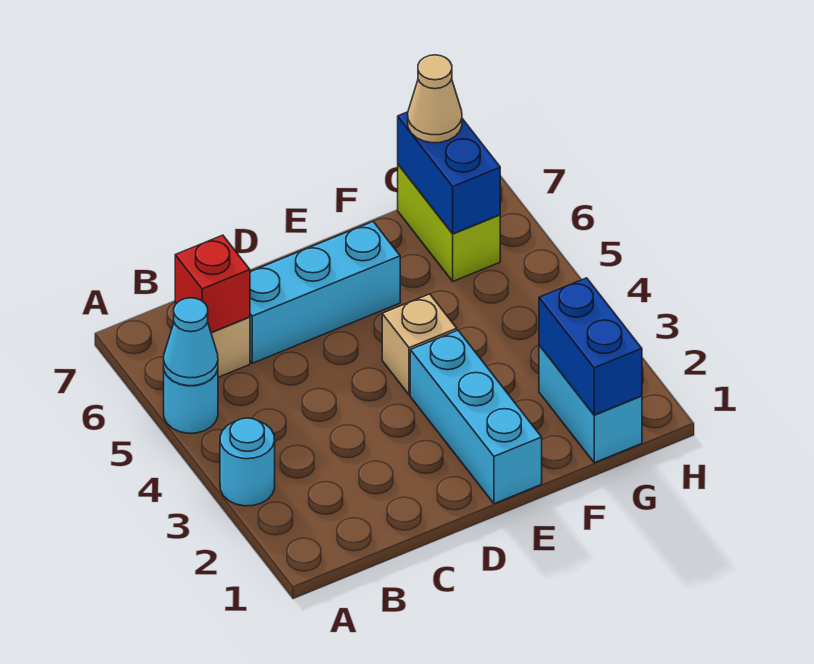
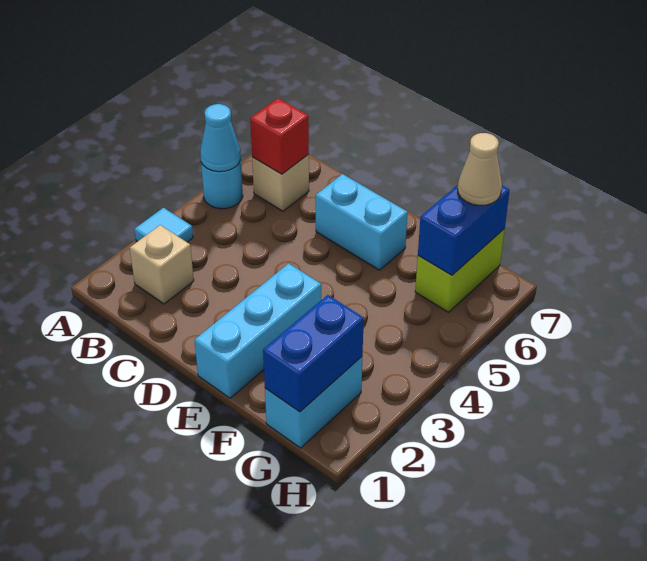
cyan 1x1 round brick [220,418,275,506] -> cyan 1x1 tile [134,208,193,242]
cyan 1x3 brick [250,222,400,363] -> cyan 1x2 brick [316,174,408,270]
tan 1x1 brick [382,294,457,395] -> tan 1x1 brick moved to [130,225,194,304]

